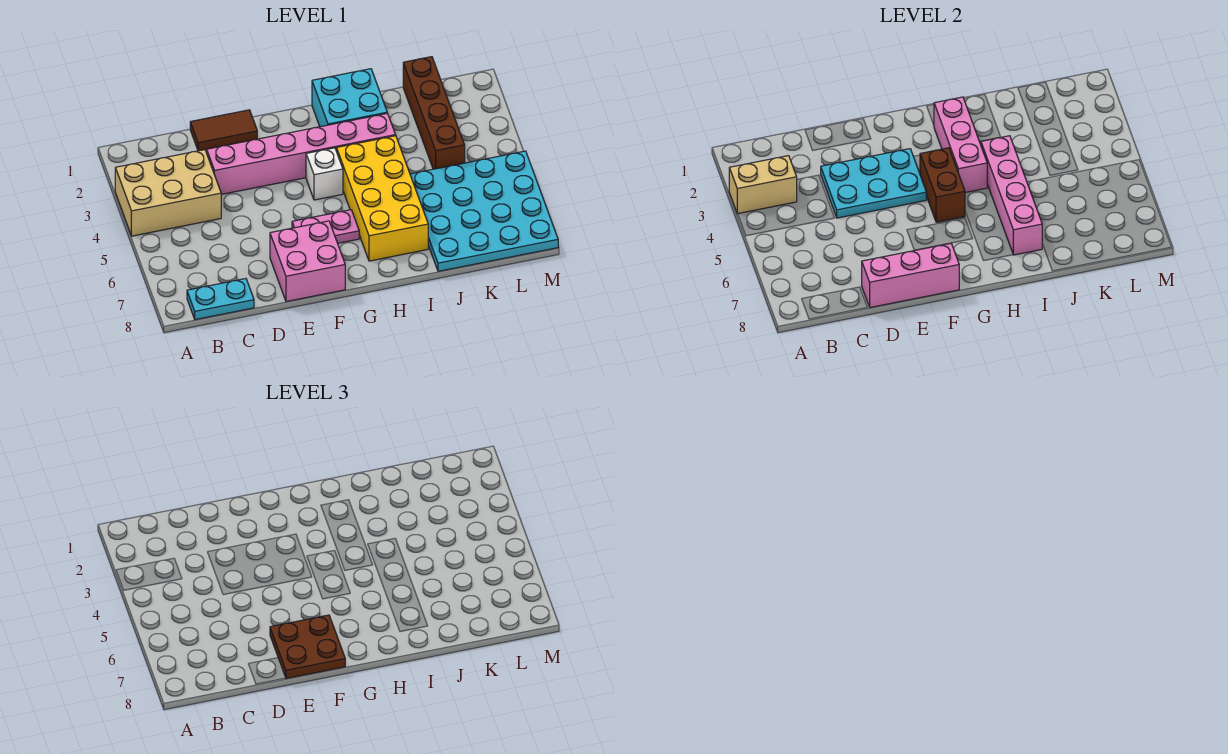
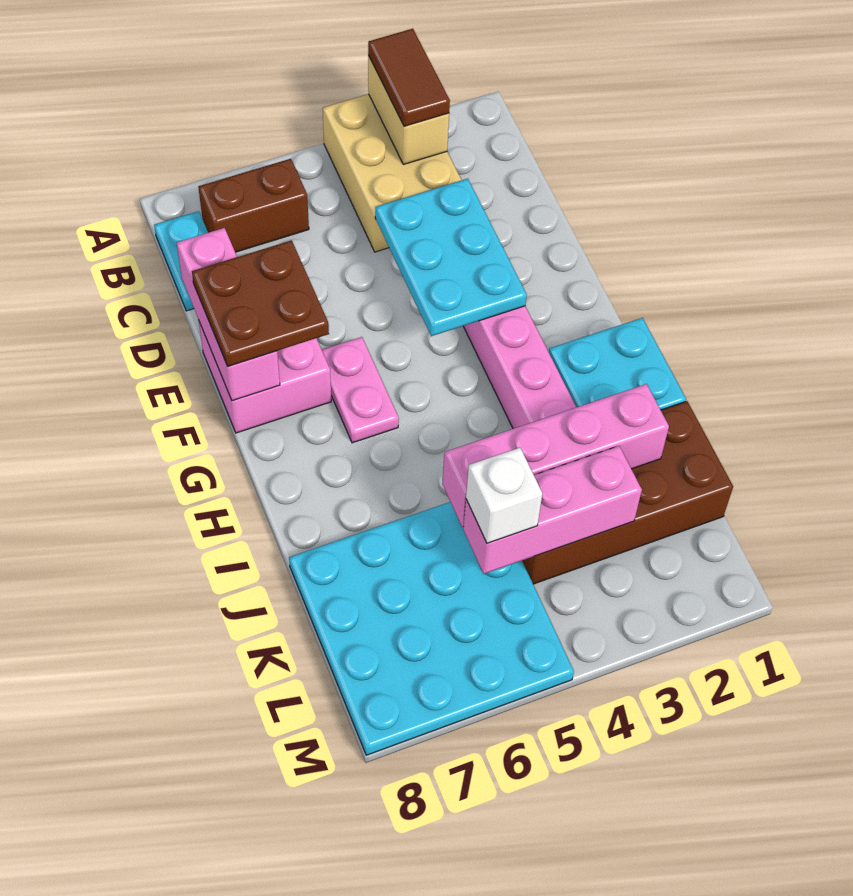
brown 1x2 tile [190,110,257,151] -> brown 1x2 tile moved to [368,29,450,127]
white 1x1 brick [306,148,343,200] -> white 1x1 brick moved to [466,448,542,543]
brown 1x2 brick [920,148,965,222] -> brown 1x2 brick moved to [198,159,309,252]
pink 1x3 brick [934,97,987,192] -> pink 1x3 brick moved to [463,446,642,574]
yellow 2x4 brick [337,136,428,261] -> none
pink 1x4 brick [981,136,1042,255] -> pink 1x4 brick moved to [442,384,669,527]
brown 1x4 brick [403,57,465,169] -> brown 2x4 brick [522,401,733,584]

